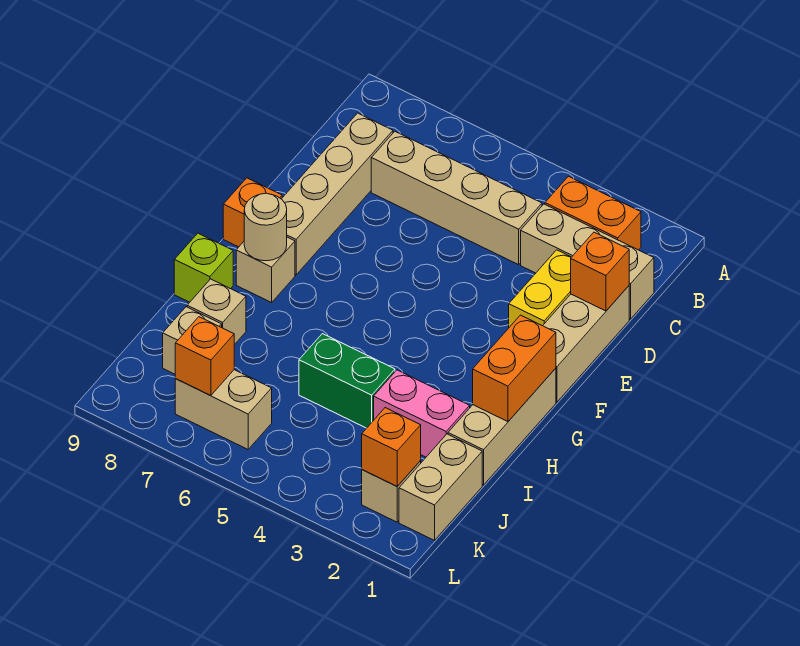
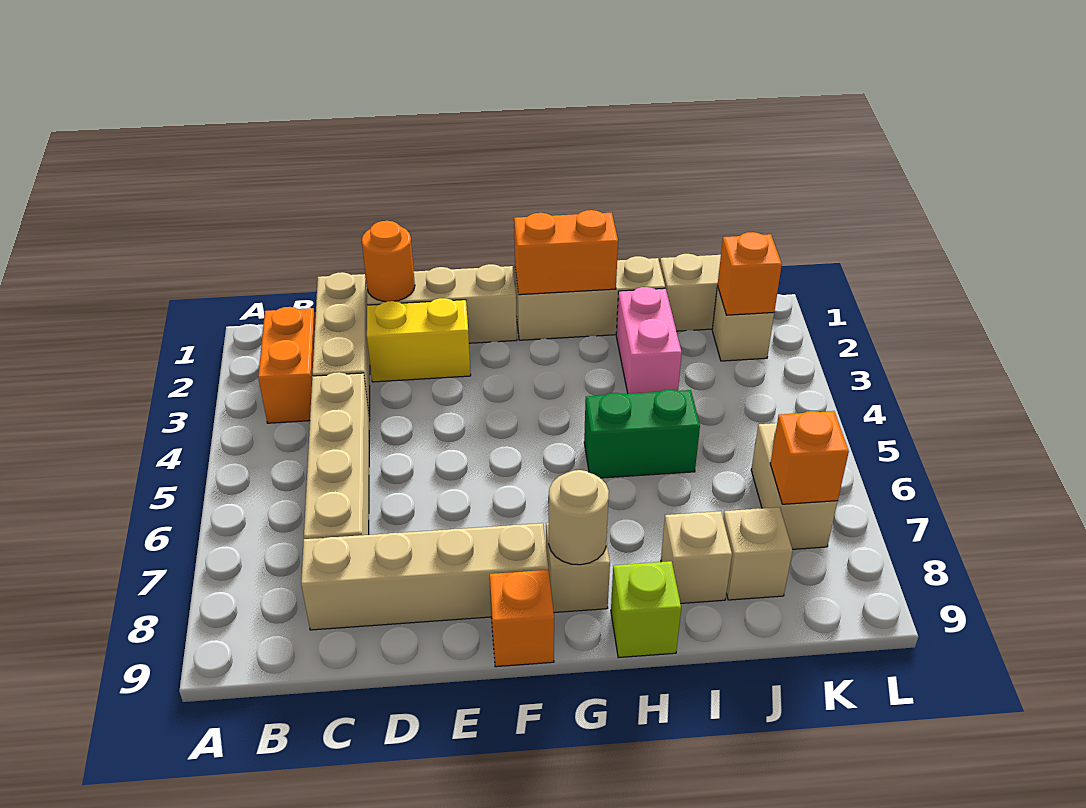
orange 1x1 brick [571,232,629,311] -> orange 1x1 round brick [362,221,415,302]
green 1x2 brick [299,334,395,428] -> green 1x2 brick turned to [584,390,700,478]

